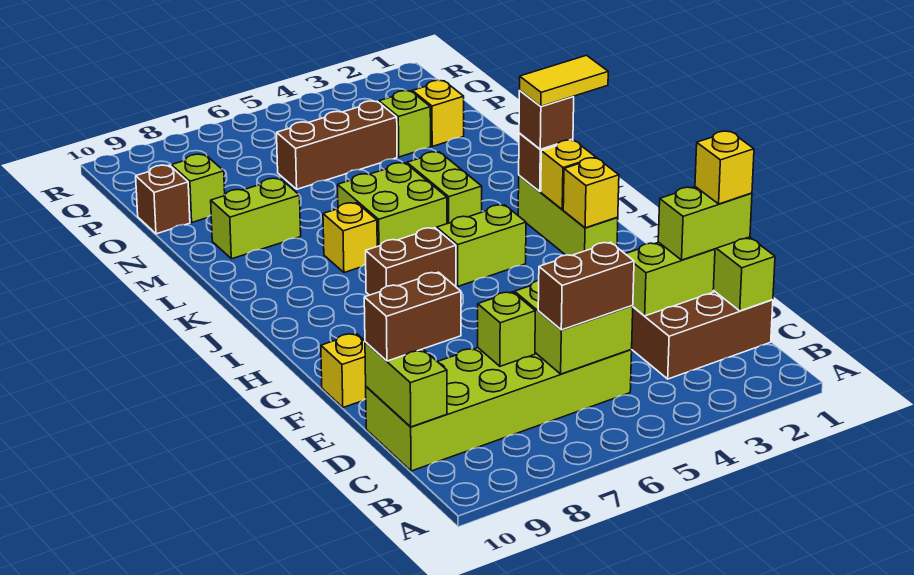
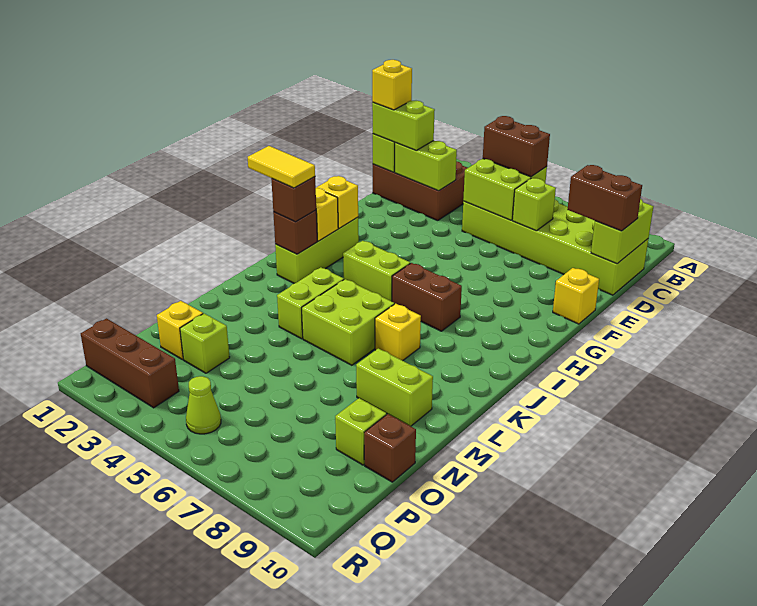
brown 1x3 brick [277,101,397,189] -> brown 1x3 brick moved to [81,318,179,408]
none -> lime 1x1 cone [186,376,221,434]

